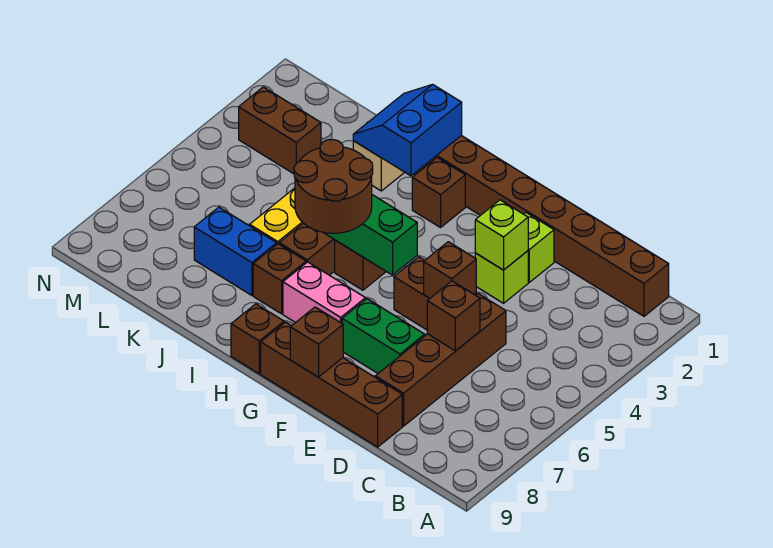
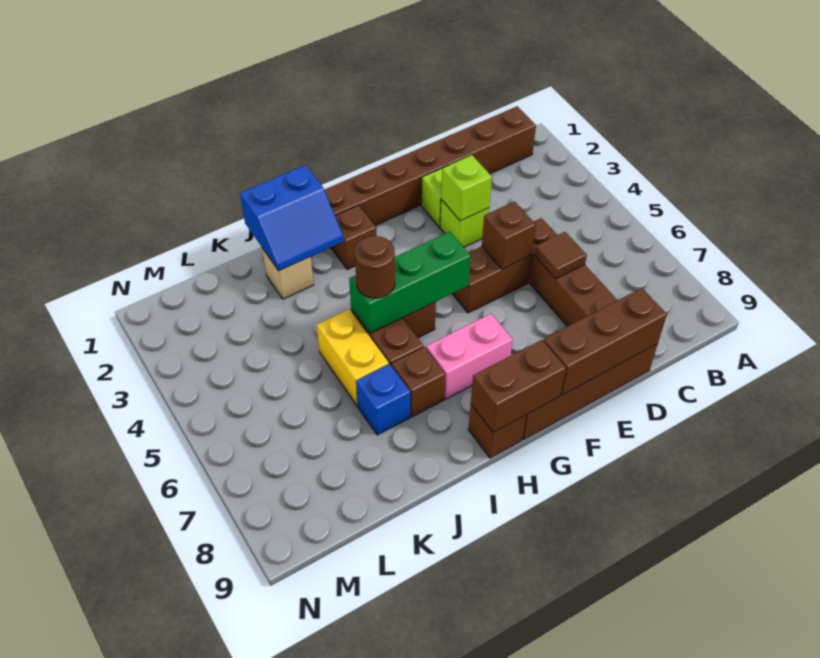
brown 1x1 brick [427,281,480,351] -> brown 1x1 tile [534,232,587,279]
green 1x2 brick [342,299,425,373] -> none
brown 1x1 brick [290,307,343,377] -> brown 1x3 brick [543,288,667,395]
brown 2x2 round brick [294,140,373,233] -> brown 1x1 round brick [355,236,395,298]
blue 2x2 slope [353,84,462,176] -> blue 2x2 slope turned to [240,165,344,271]
blue 1x2 brick [194,207,277,295] -> blue 1x1 brick [356,364,410,435]
brown 1x2 brick [239,87,321,174] -> brown 1x2 brick moved to [471,340,566,432]

